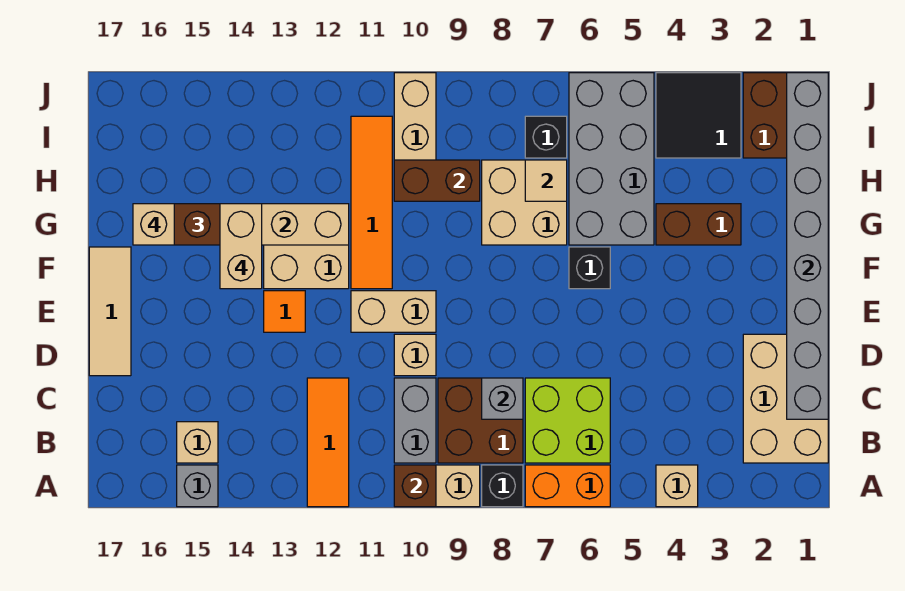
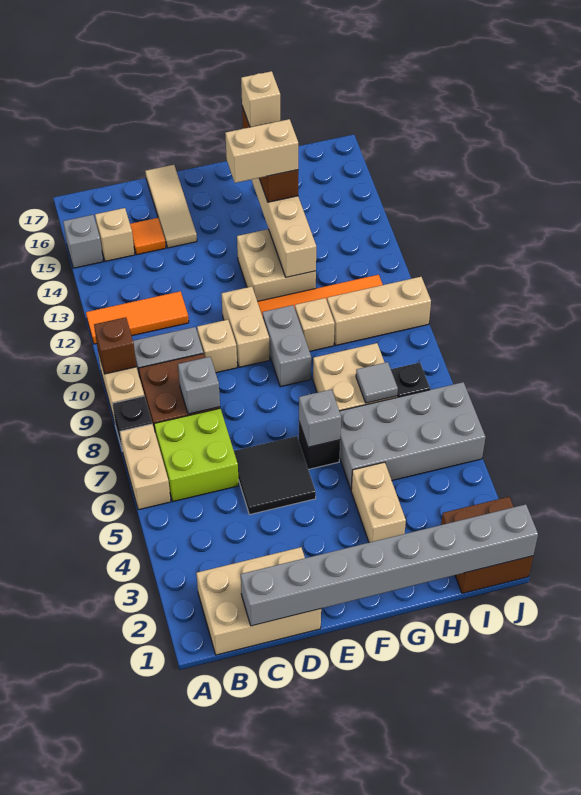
tan 1x1 brick [656,465,698,507] -> tan 1x1 brick moved to [295,298,335,351]
orange 1x2 brick [525,465,610,507] -> tan 1x2 brick [120,424,171,510]
tan 1x3 tile [89,247,131,376] -> tan 1x3 tile turned to [145,165,197,248]
orange 1x1 tile [264,291,305,332] -> orange 1x1 tile moved to [130,218,166,255]
none -> grey 1x1 brick [299,389,341,447]
none -> grey 1x2 brick [262,305,311,387]
brown 1x2 brick [656,204,741,245] -> tan 1x2 brick [351,462,406,543]
tan 1x1 tile [525,160,567,201] -> grey 1x1 tile [356,362,398,403]
brown 1x2 brick [394,160,480,201] -> none
black 2x2 tile [656,73,741,158] -> black 2x2 tile moved to [234,436,316,515]

